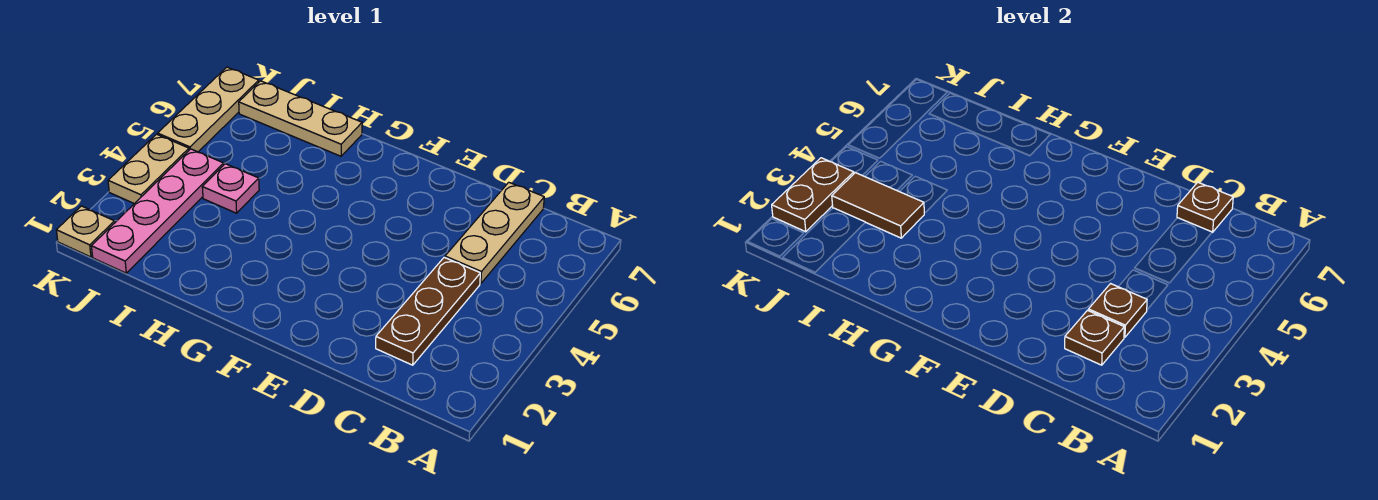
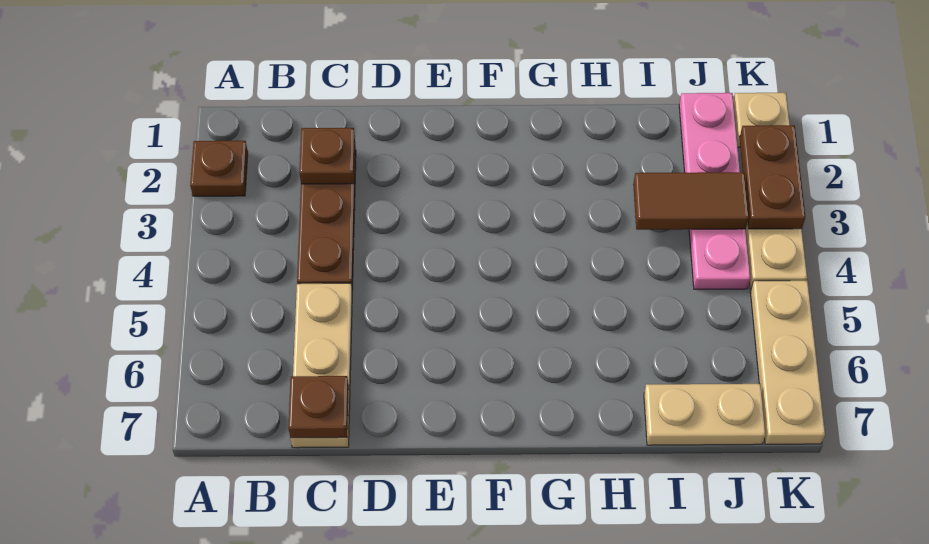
brown 1x1 plate [1088,284,1147,337] -> brown 1x1 plate moved to [190,141,248,196]
tan 1x3 plate [239,81,362,156] -> tan 1x2 plate [644,384,766,445]
pink 1x1 plate [202,164,259,213] -> none

